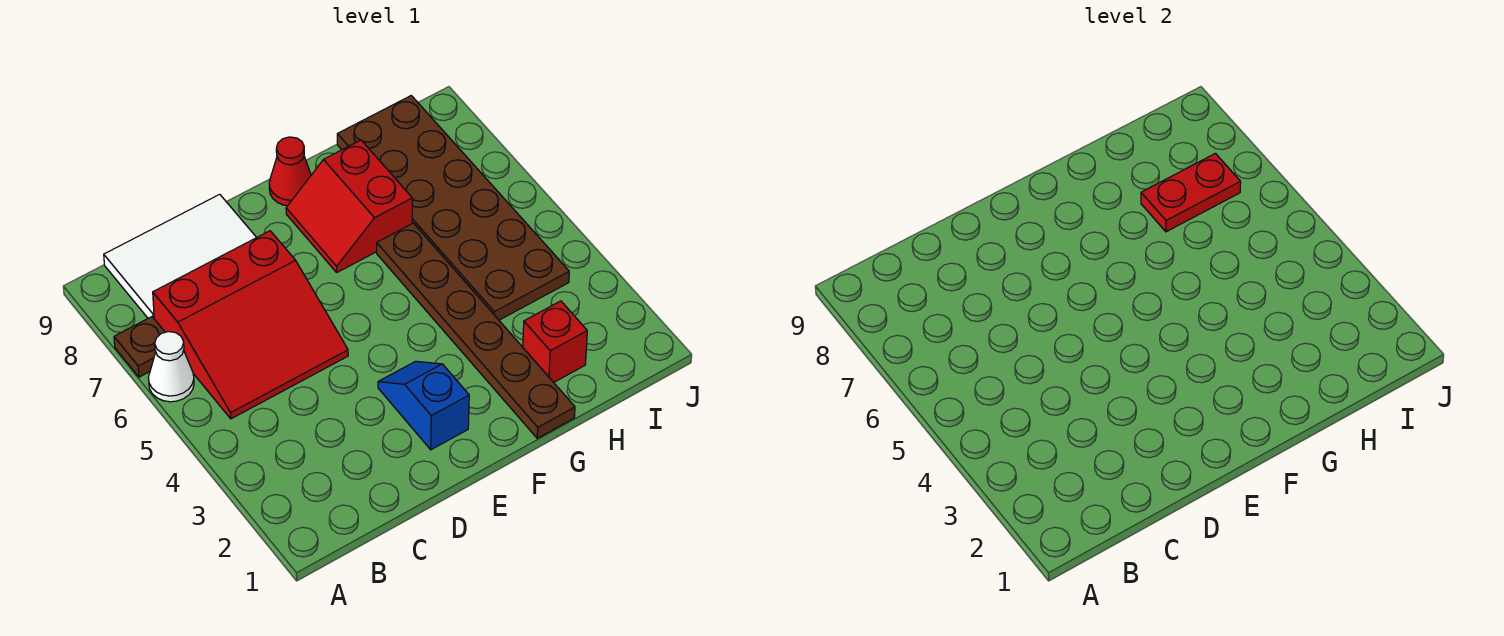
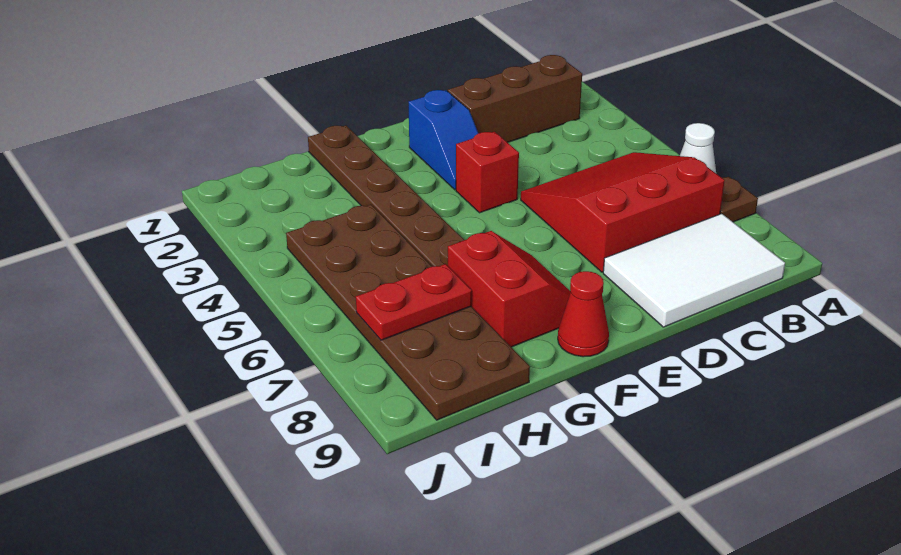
none -> brown 1x3 brick [448,55,582,143]
red 1x1 brick [523,301,587,382] -> red 1x1 brick moved to [456,132,519,213]

